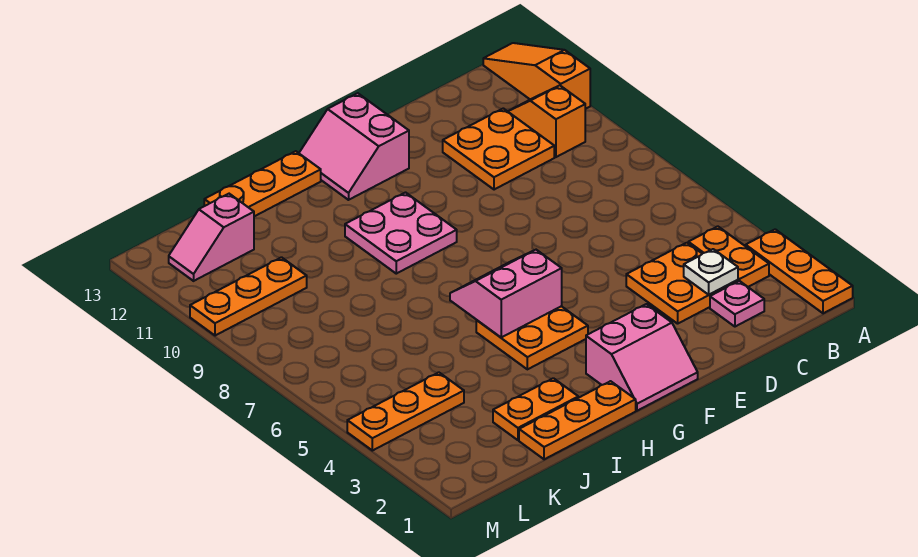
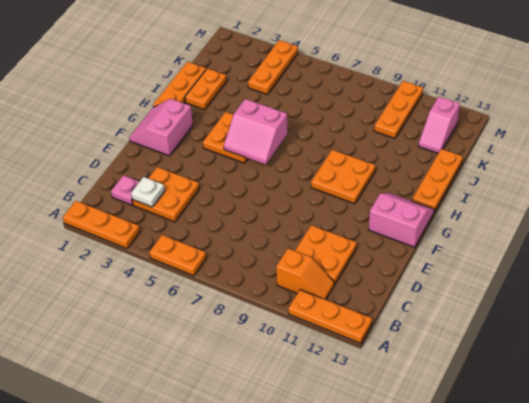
orange 1x3 slope [483,43,590,109] -> orange 1x3 plate [288,290,372,343]
orange 1x2 plate [688,226,769,287] -> orange 1x2 plate moved to [149,235,206,276]
pink 2x2 slope [450,250,562,337] -> pink 2x2 slope turned to [224,99,287,165]
pink 2x2 plate [345,193,457,274] -> orange 2x2 plate [311,150,375,204]
pink 1x2 slope [169,194,254,281] -> pink 1x2 slope turned to [418,97,460,153]

